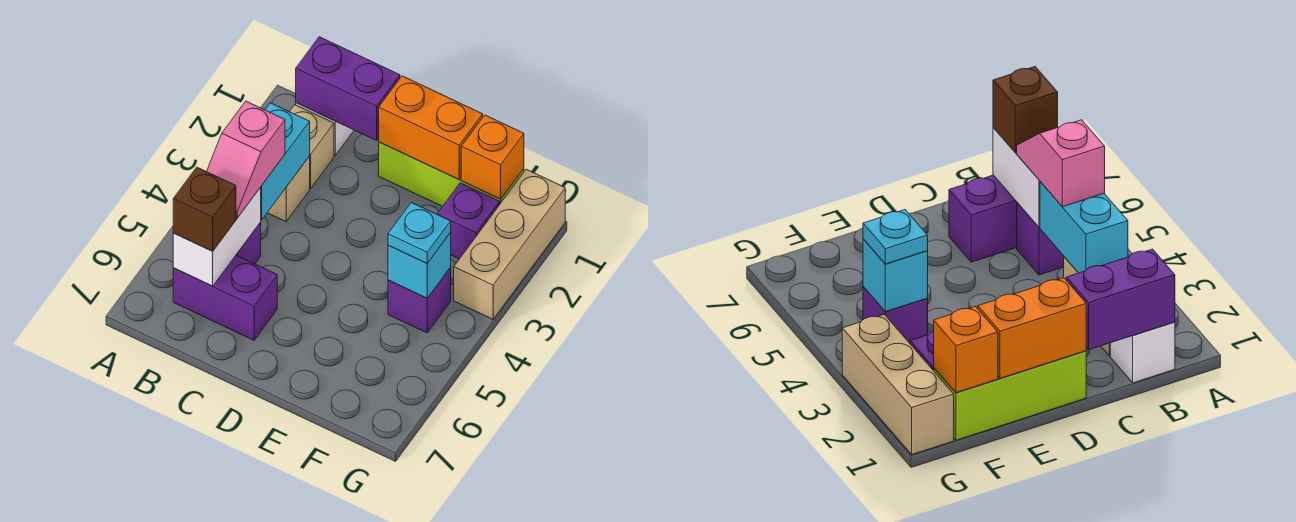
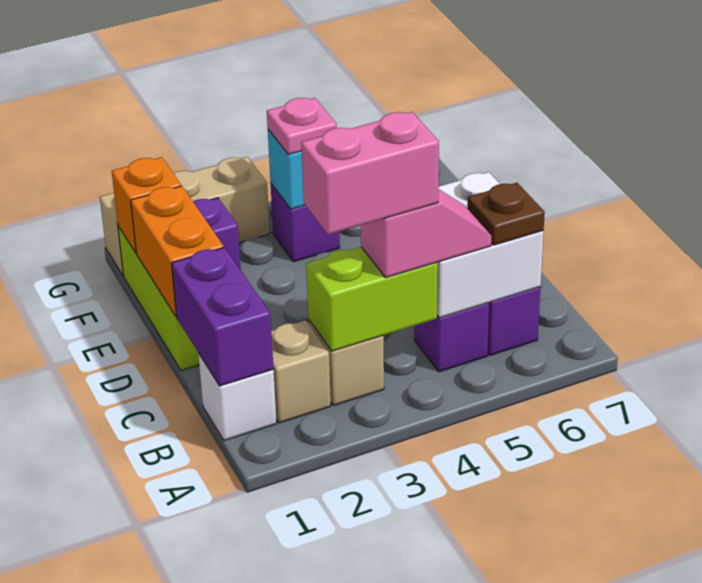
cyan 1x2 brick [260,103,310,220] -> lime 1x2 brick [306,247,438,351]
none -> pink 1x2 brick [301,112,439,235]
white 1x2 brick [173,188,261,286] -> white 2x2 brick [437,172,544,318]
brown 1x1 brick [173,167,236,251] -> brown 1x1 plate [467,183,545,245]
cyan 1x1 plate [388,202,451,263] -> pink 1x1 plate [267,98,337,155]

